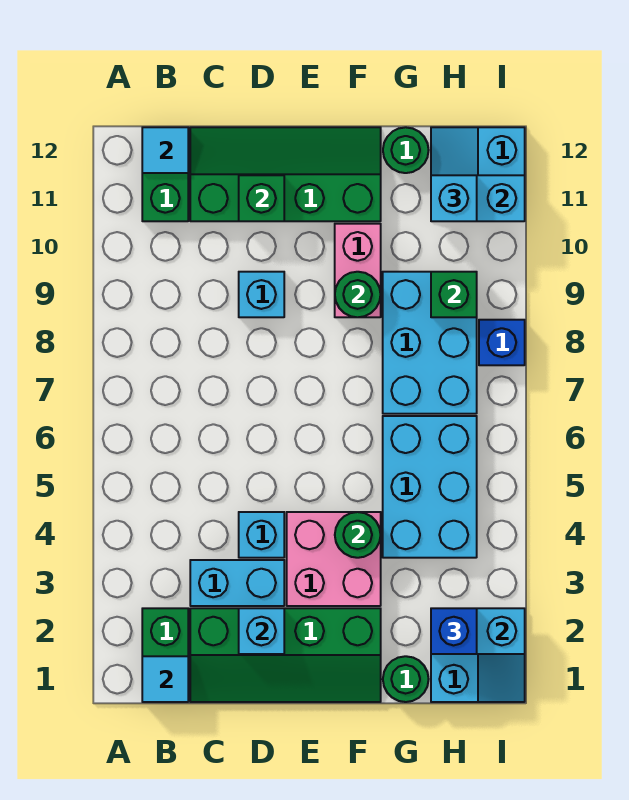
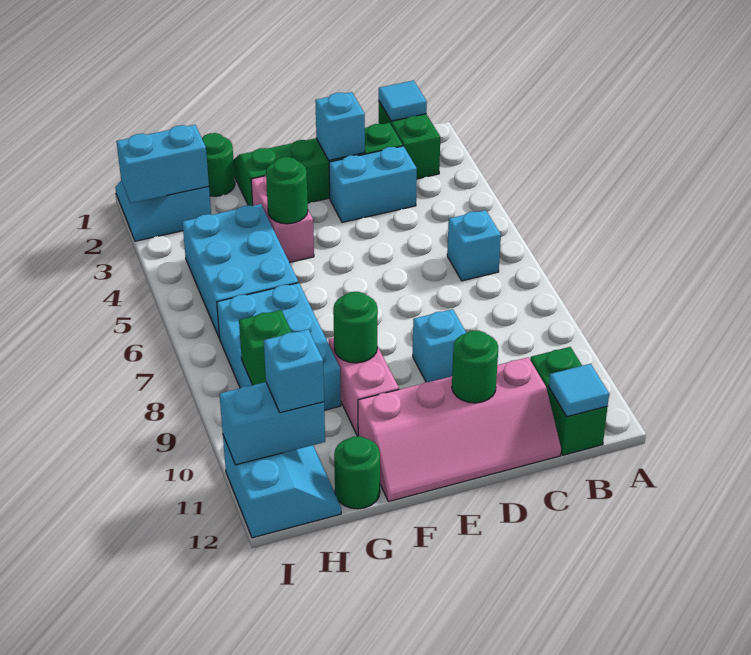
green 2x4 slope [190,127,381,221] -> pink 2x4 slope [358,357,561,502]
cyan 1x1 brick [239,512,284,558] -> cyan 1x1 brick moved to [447,210,501,281]
green 1x1 brick [239,175,284,221] -> green 1x1 round brick [452,330,498,403]
pink 2x2 brick [287,512,381,606] -> pink 1x2 brick [251,175,314,263]
blue 1x1 brick [431,608,477,654] -> none
blue 1x1 brick [479,320,525,365] -> none

